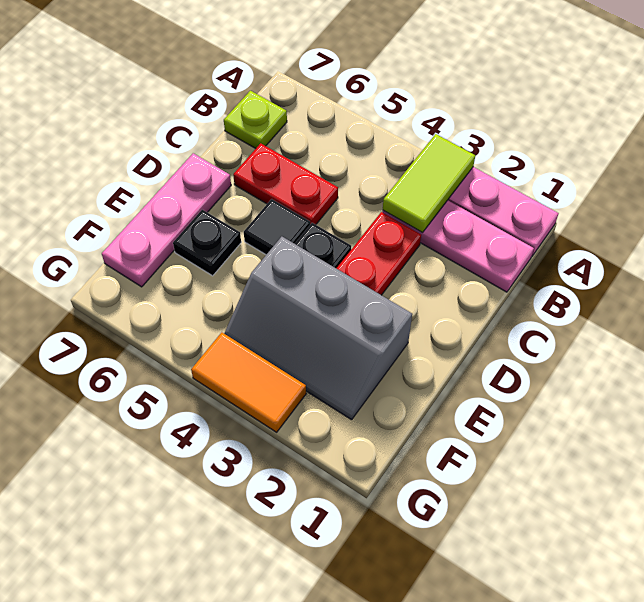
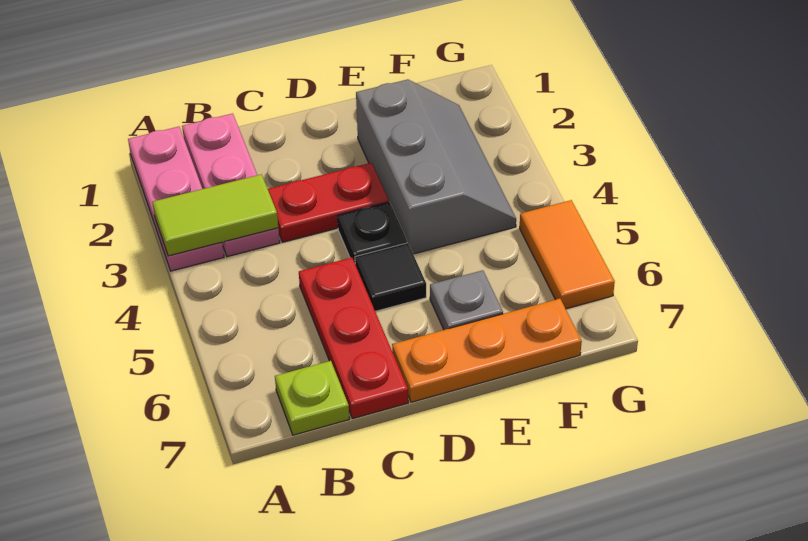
red 1x2 plate [233,143,338,225] -> red 1x3 plate [299,258,408,419]
pink 1x3 plate [102,153,231,287] -> orange 1x3 plate [392,299,582,402]
black 1x1 plate [173,210,241,276] -> grey 1x1 plate [430,270,503,330]
orange 1x2 tile [191,333,306,432] -> orange 1x2 tile moved to [520,200,615,309]

